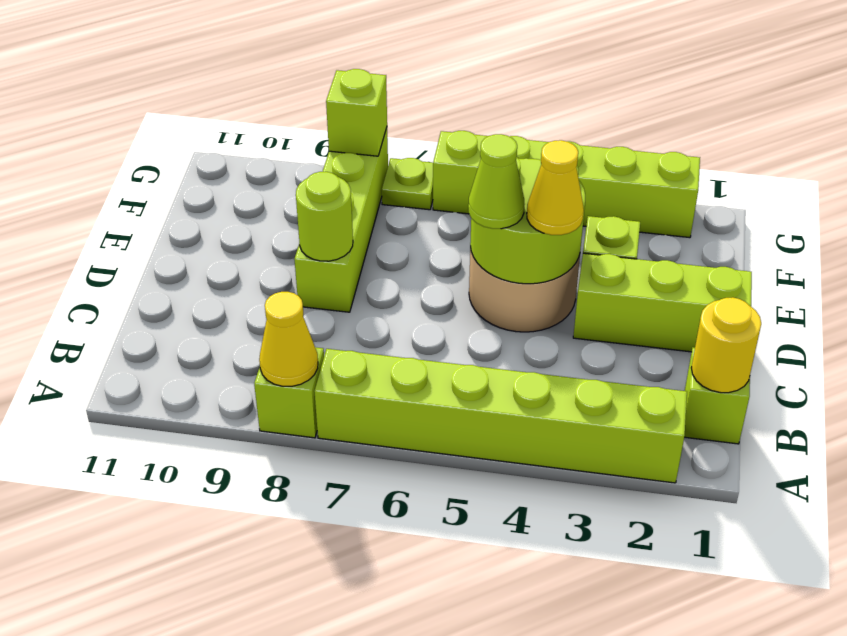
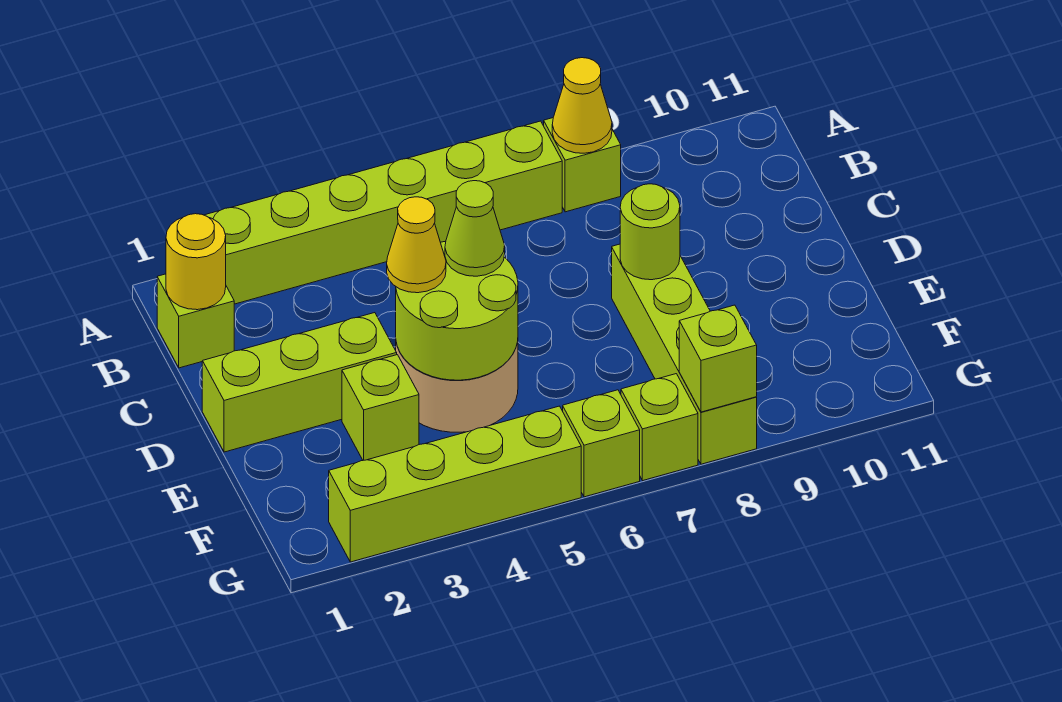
lime 1x1 plate [382,158,433,210] -> lime 1x1 brick [621,374,698,480]

